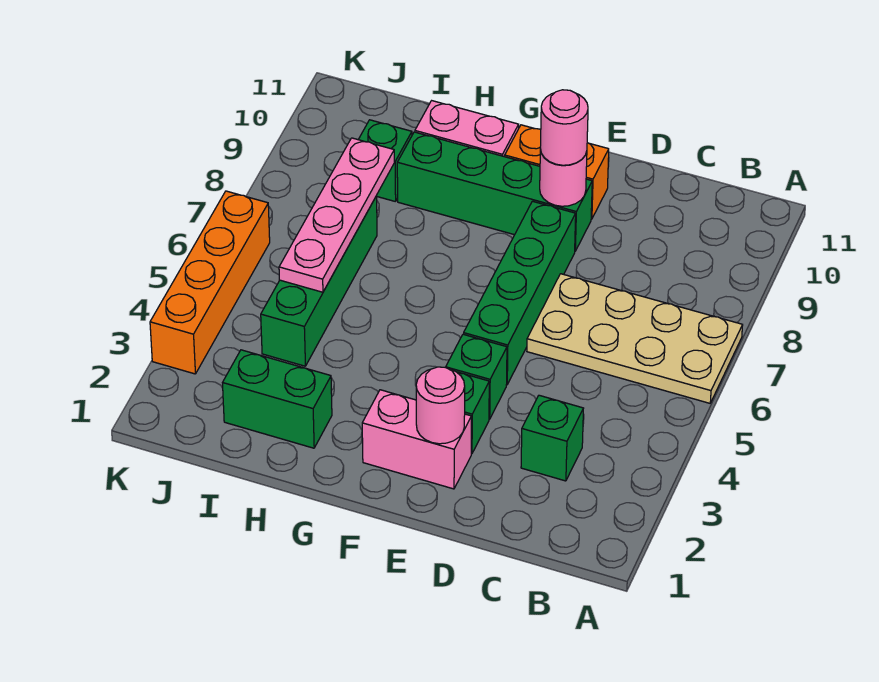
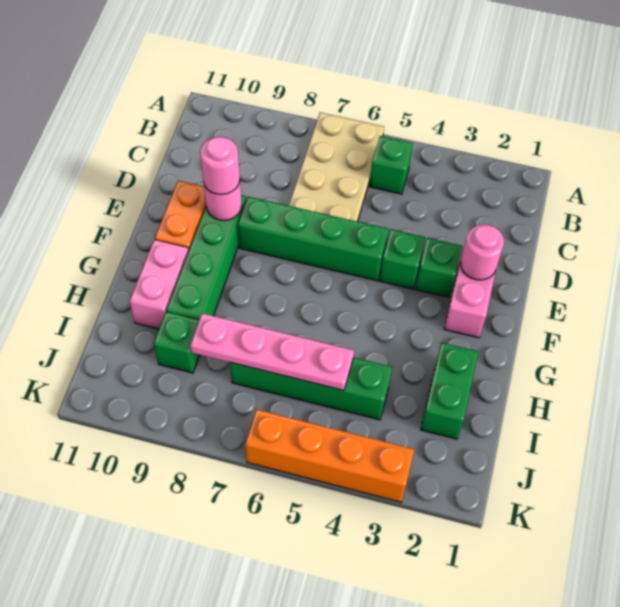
green 1x1 brick [521,395,583,481] -> green 1x1 brick moved to [370,136,413,194]

